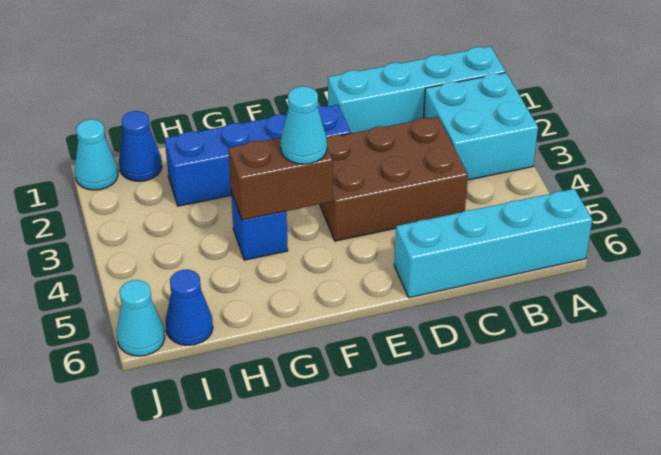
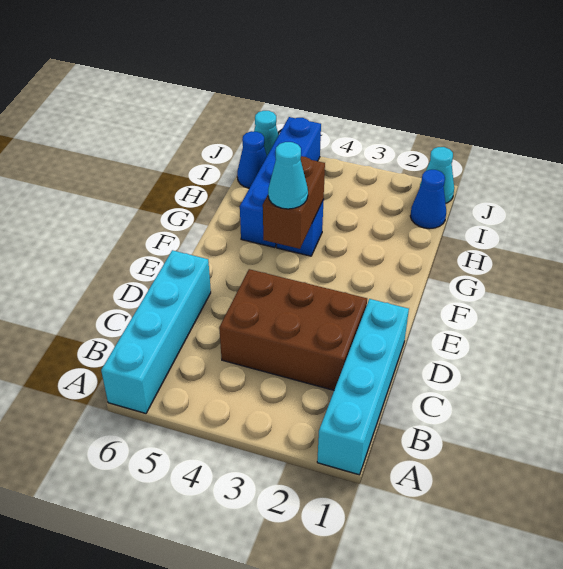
cyan 2x2 brick [424,73,538,180] -> none
brown 2x3 brick [320,116,468,241] -> brown 2x3 brick turned to [219,269,367,390]
blue 1x4 brick [165,105,351,206] -> blue 1x4 brick moved to [240,117,321,248]

